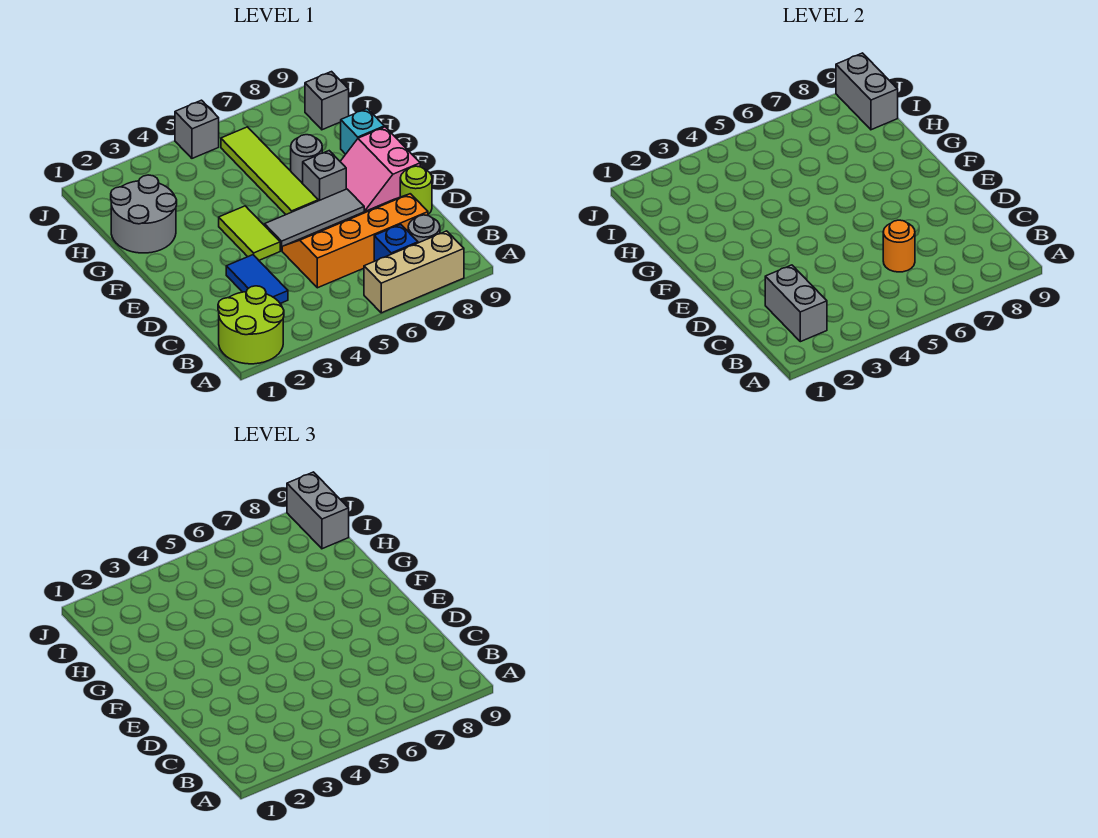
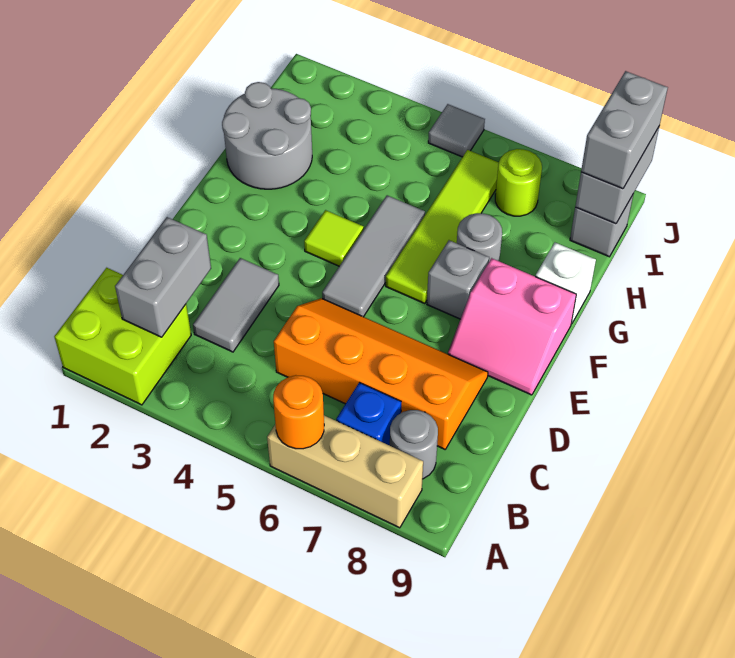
lime 2x2 round brick [218,286,284,364] -> lime 2x2 brick [54,268,191,405]
blue 1x2 tile [226,255,288,303] -> grey 1x2 tile [193,258,279,352]
orange 1x1 round brick [883,220,915,272] -> orange 1x1 round brick moved to [273,375,324,449]
lime 1x1 round brick [400,166,432,214] -> lime 1x1 round brick moved to [495,149,542,216]
lime 1x2 tile [219,206,280,260] -> lime 1x1 tile [304,210,364,266]
grey 1x3 tile [265,189,364,251] -> grey 1x3 tile turned to [322,195,425,317]
pink 2x2 slope [340,127,420,212] -> pink 2x2 slope turned to [448,258,576,395]
cyan 1x1 brick [341,109,384,154] -> white 1x1 brick [535,243,596,324]
grey 1x1 brick [175,100,219,158] -> grey 1x1 tile [428,104,485,157]

